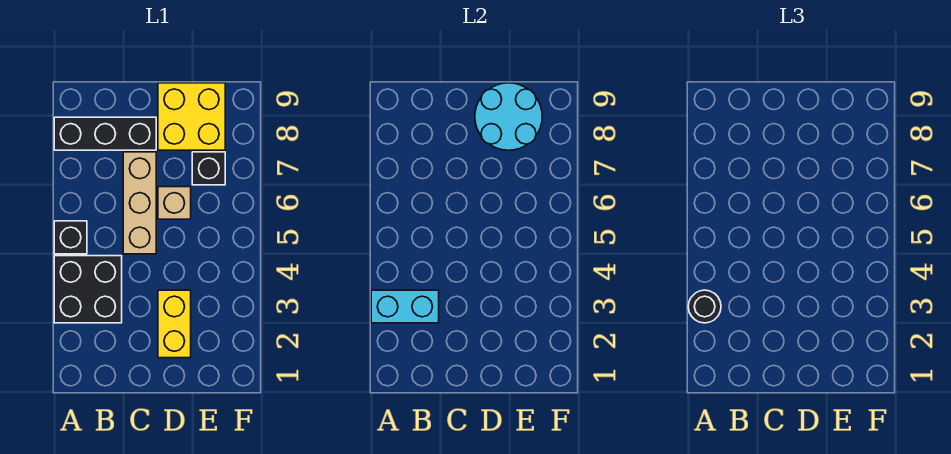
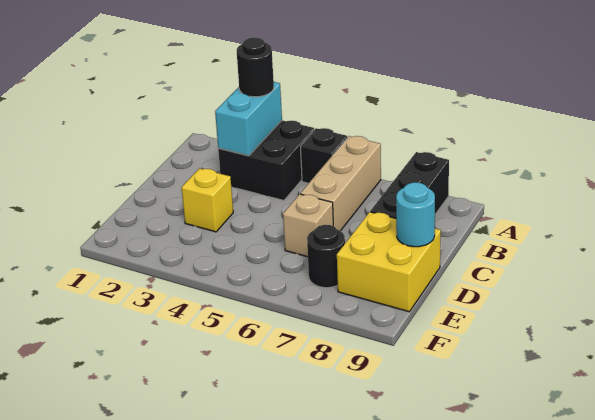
tan 1x3 brick [123,152,156,254] -> tan 1x3 brick turned to [300,136,381,231]
yellow 1x2 brick [158,290,191,358] -> yellow 1x1 brick [181,168,233,232]
cyan 2x2 round brick [475,83,542,150] -> cyan 1x1 round brick [396,182,435,247]
black 1x1 brick [192,152,225,185] -> black 1x1 round brick [307,225,345,288]

